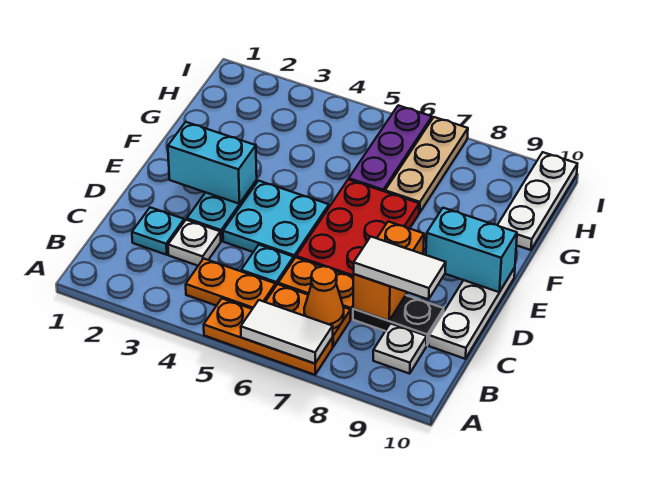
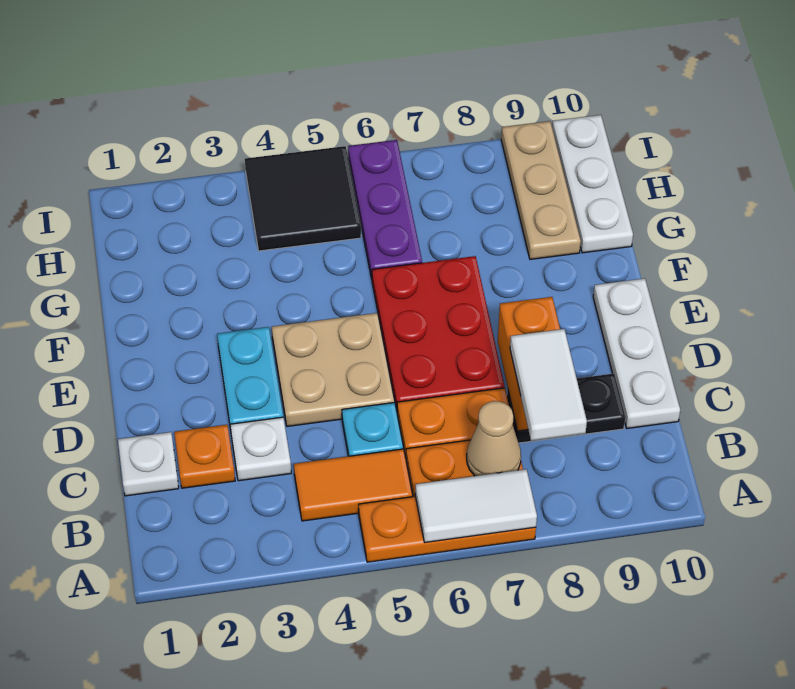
orange 1x2 plate [186,259,276,309] -> orange 1x2 tile [294,449,412,521]
orange 1x1 cone [304,266,344,329] -> tan 1x1 cone [467,401,521,476]
white 1x1 plate [373,323,427,374] -> white 1x1 plate moved to [118,432,179,496]
cyan 1x1 plate [132,207,184,255] -> orange 1x1 plate [174,425,235,488]
white 1x2 tile [354,237,446,299] -> white 1x2 tile turned to [510,329,587,441]
cyan 2x2 plate [223,181,329,259] -> tan 2x2 plate [272,313,394,426]
cyan 1x2 brick [168,122,257,204] -> none
cyan 1x2 brick [426,208,517,292] -> none
tan 1x3 plate [385,117,468,213] -> tan 1x3 plate moved to [501,121,581,259]
none -> black 2x2 tile [245,146,361,251]

